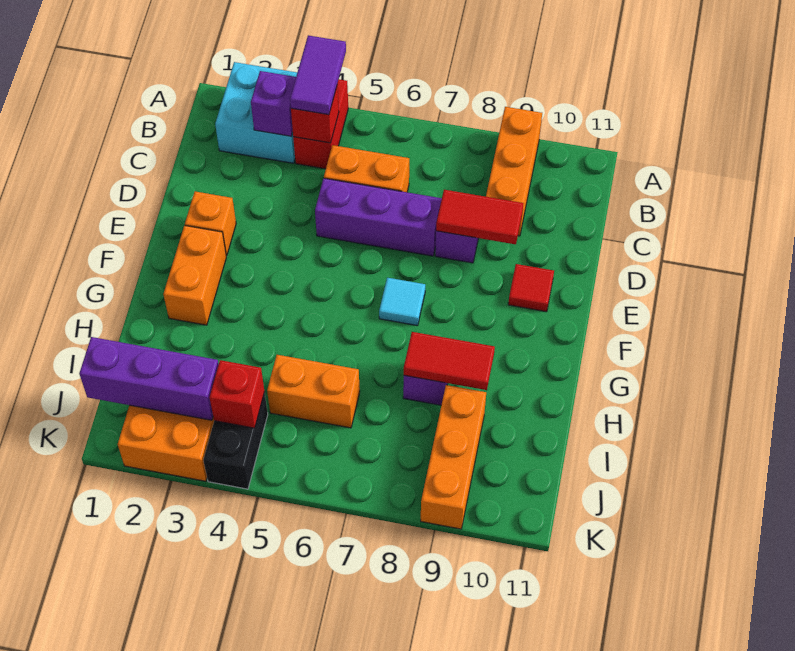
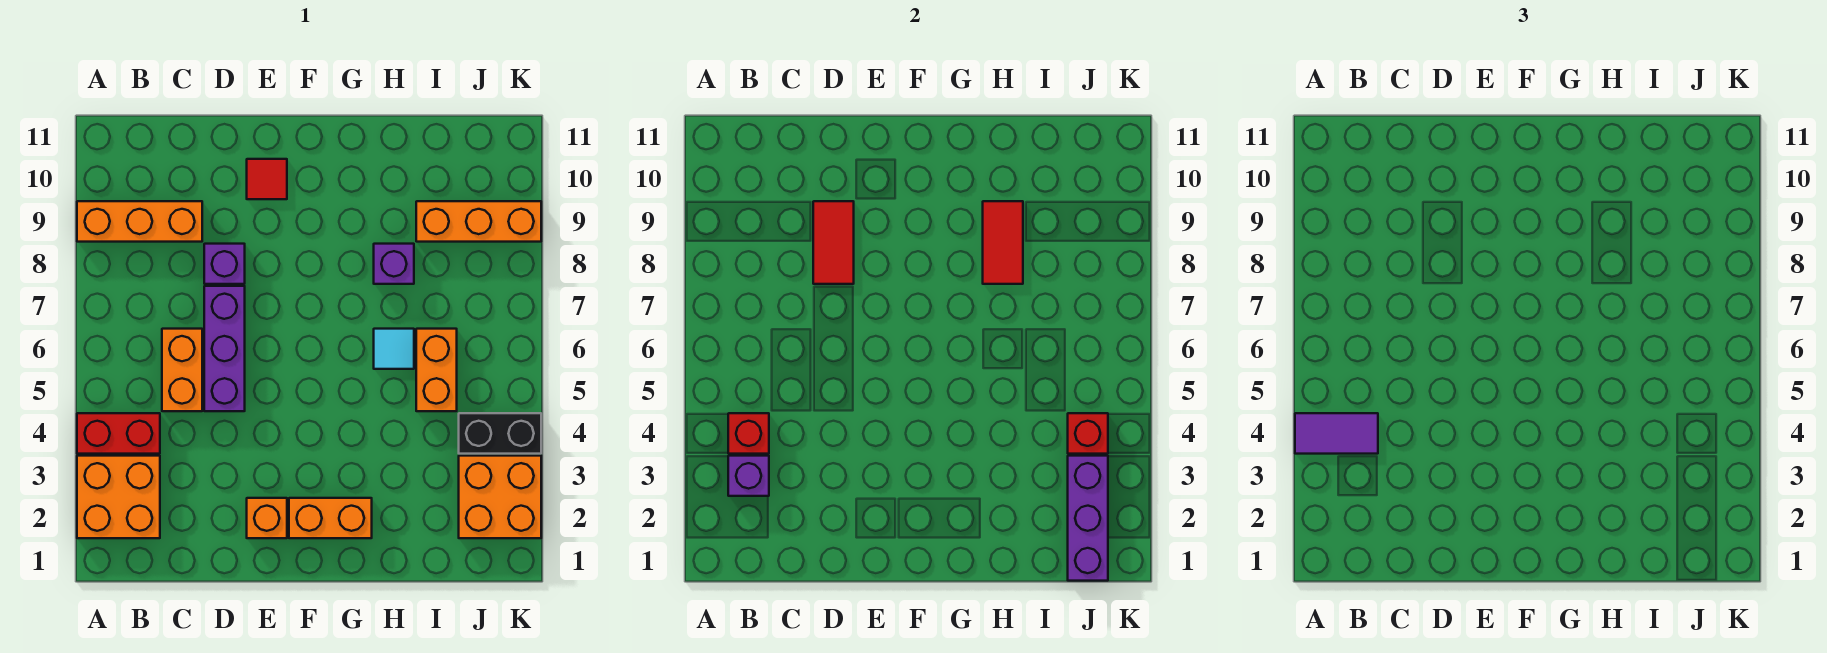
cyan 2x2 brick [215,62,297,163] -> orange 2x2 brick [77,456,160,538]
cyan 1x1 tile [379,278,425,326] -> cyan 1x1 tile moved to [374,329,414,369]

